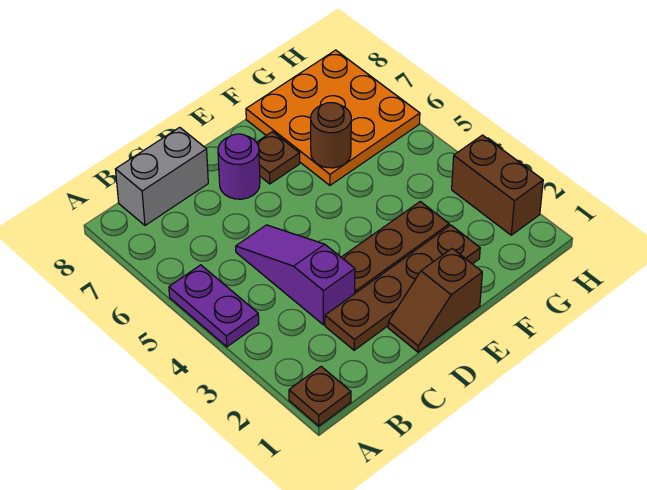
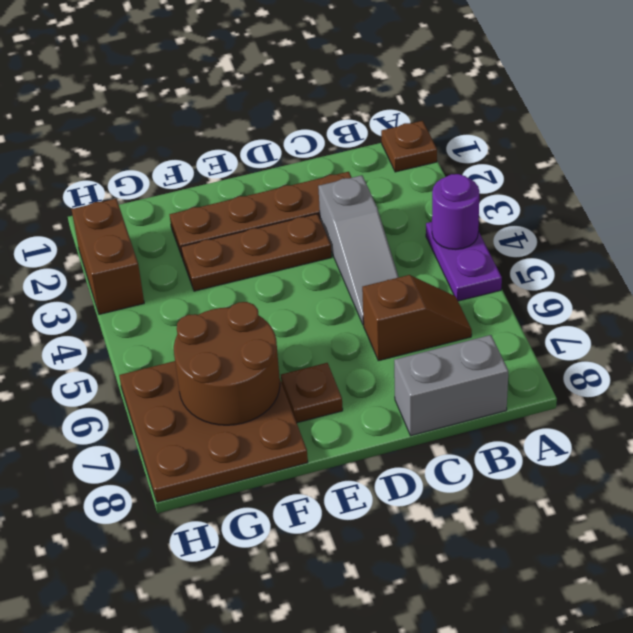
purple 1x3 slope [236,225,355,325] -> grey 1x3 slope [318,175,399,325]
brown 1x2 slope [388,249,482,352] -> brown 1x2 slope moved to [362,275,472,361]
purple 1x1 round brick [218,134,260,199] -> purple 1x1 round brick moved to [432,174,480,250]
orange 3x3 plate [246,50,420,185] -> brown 3x3 plate [119,361,308,502]
brown 1x1 round brick [311,103,351,168] -> brown 2x2 round brick [174,302,280,425]

